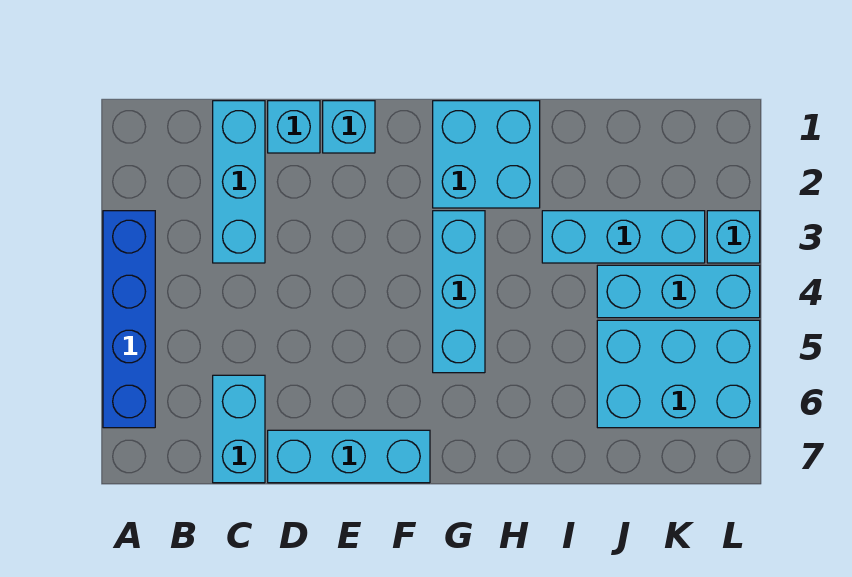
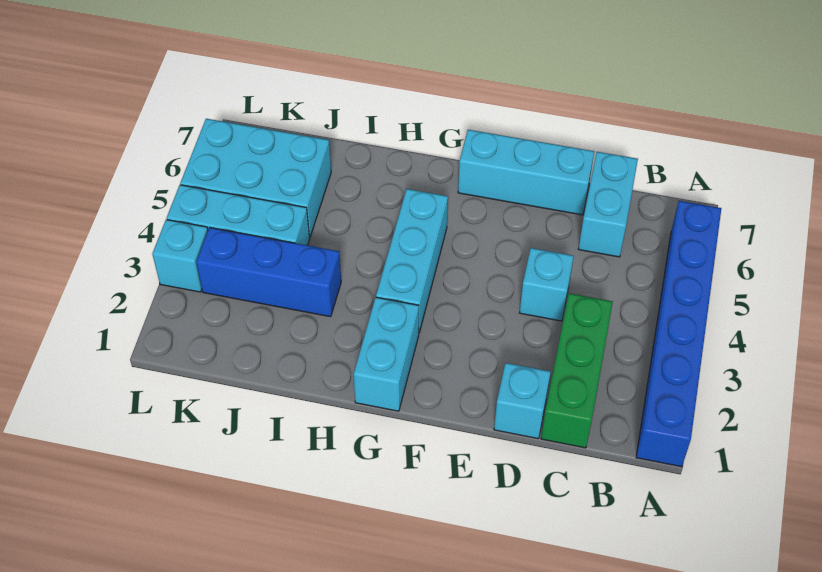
blue 1x4 brick [103,211,155,428] -> blue 1x6 brick [636,201,721,467]
cyan 1x3 brick [213,101,265,263] -> green 1x3 brick [541,293,613,448]
cyan 1x1 brick [323,101,375,153] -> cyan 1x1 brick moved to [520,248,574,321]
cyan 2x2 brick [433,101,540,208] -> cyan 1x2 brick [353,297,419,411]
cyan 1x3 brick [542,211,705,263] -> blue 1x3 brick [196,228,341,317]

